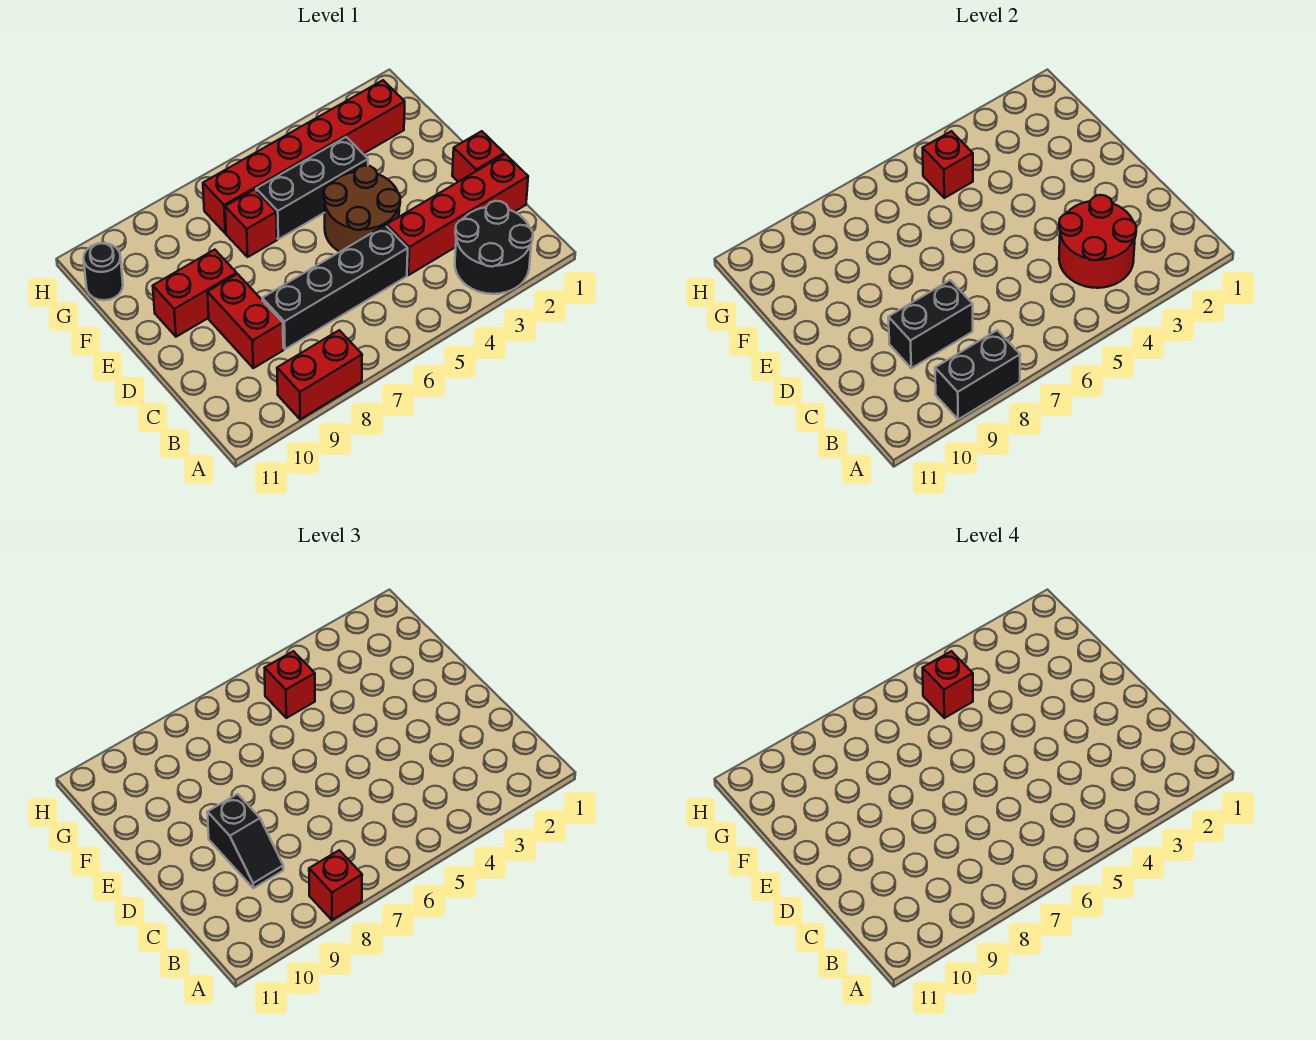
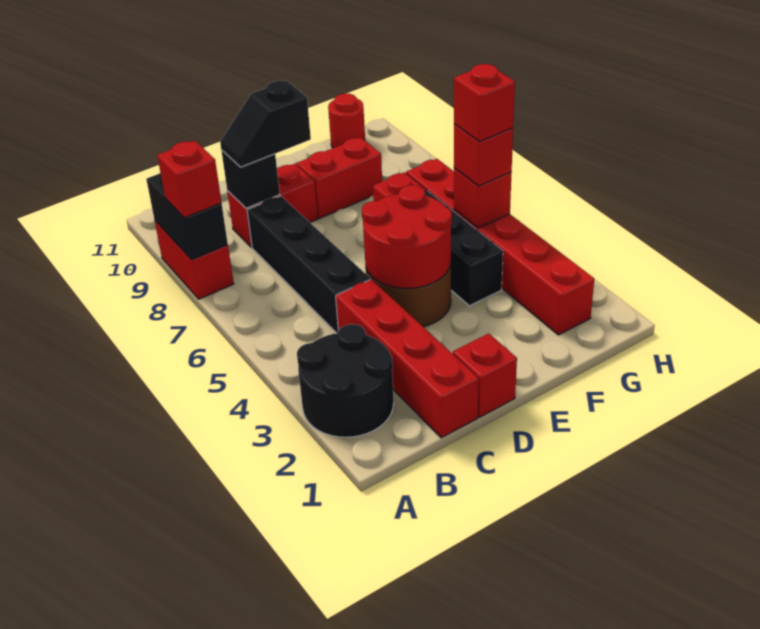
red 2x2 round brick [1059,195,1137,288] -> red 2x2 round brick moved to [362,185,452,289]
black 1x2 brick [888,280,973,368] -> black 1x1 brick [221,150,280,208]
red 1x2 brick [153,250,237,337] -> red 1x2 brick turned to [296,137,382,218]
black 1x1 round brick [84,243,123,300] -> red 1x1 round brick [328,94,365,148]

